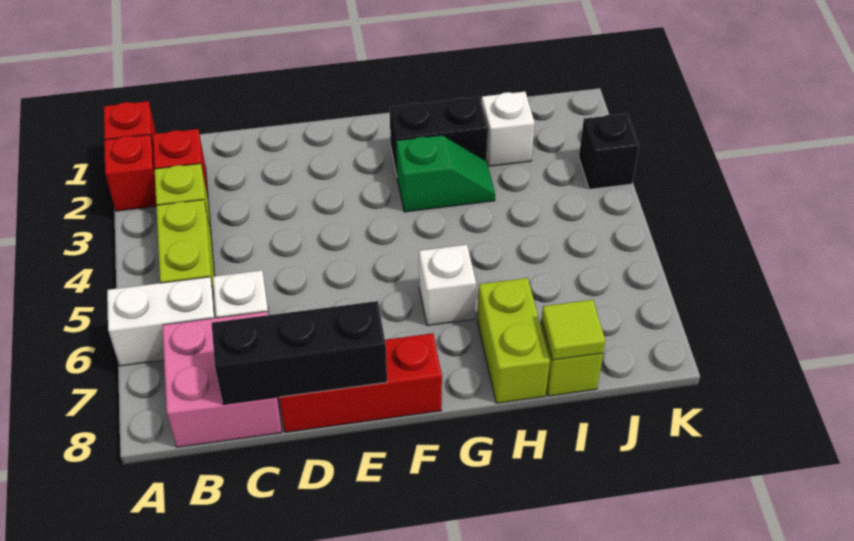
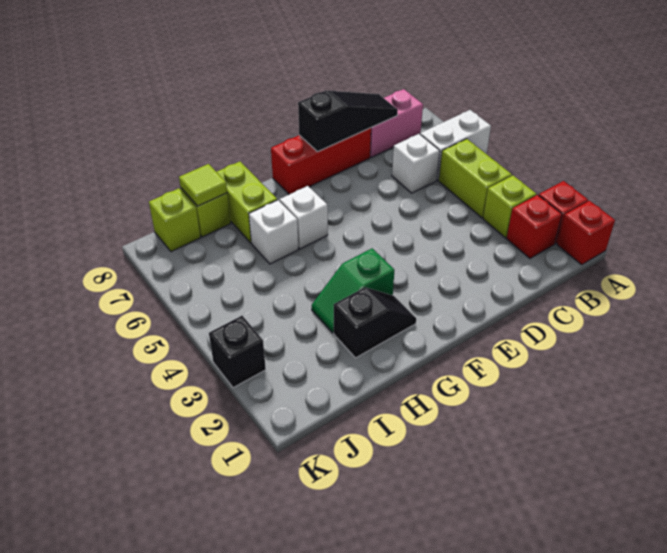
pink 2x2 brick [162,311,282,447] -> pink 1x2 brick [370,89,423,157]
black 1x3 brick [212,301,387,405] -> black 1x3 slope [298,91,398,152]
black 1x2 brick [390,97,488,175] -> black 1x2 slope [334,287,416,358]
white 1x1 brick [482,92,535,166] -> white 1x1 brick moved to [249,200,298,264]
none -> lime 1x1 brick [149,188,201,252]

